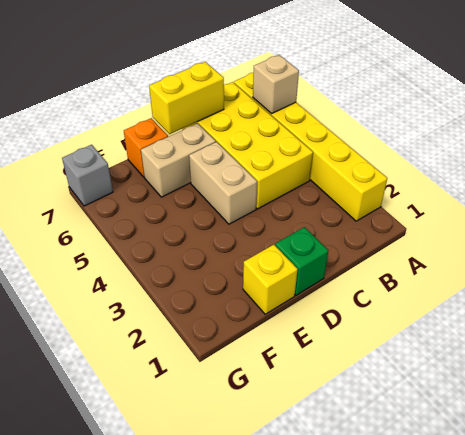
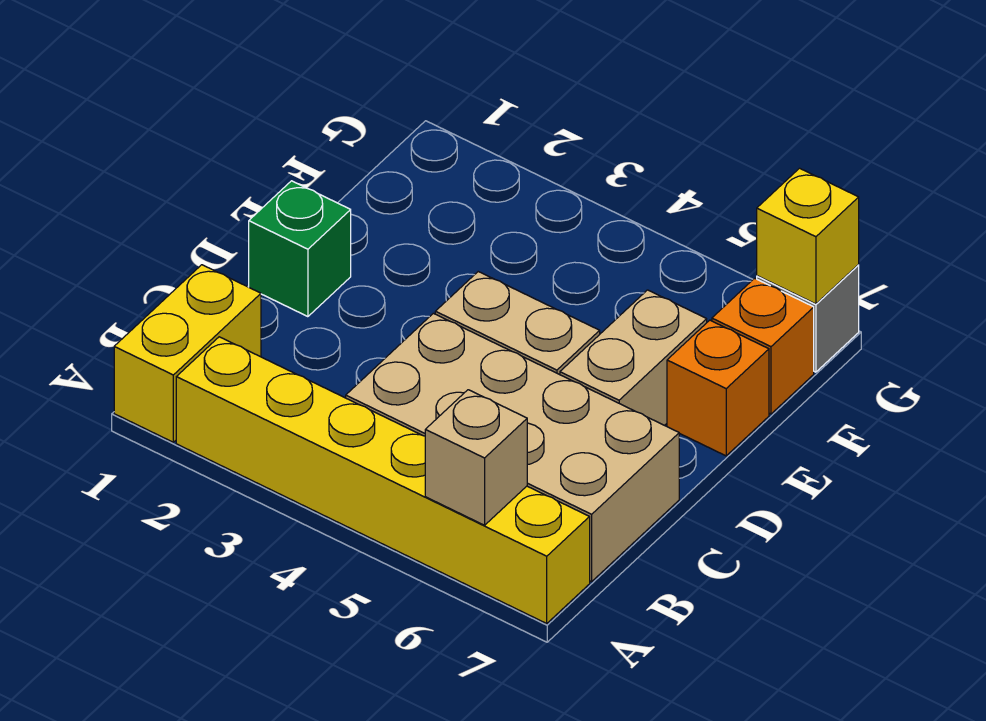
yellow 2x4 brick [182,82,313,209] -> tan 2x4 brick [346,313,679,582]
yellow 1x2 brick [149,62,224,134] -> yellow 1x2 brick moved to [114,265,261,442]
yellow 1x1 brick [243,245,298,314] -> yellow 1x1 brick moved to [757,168,859,304]
none -> orange 1x1 brick [712,278,814,414]

